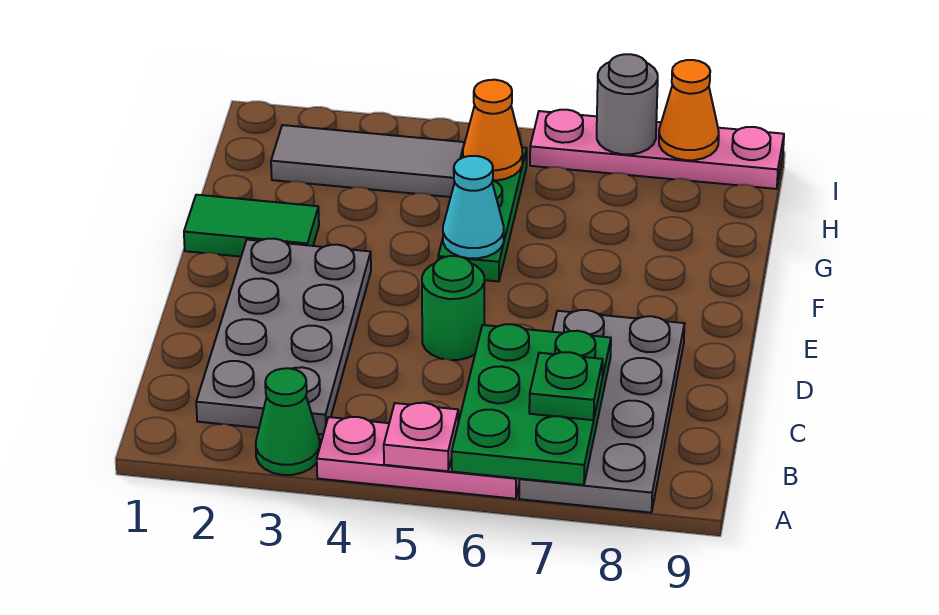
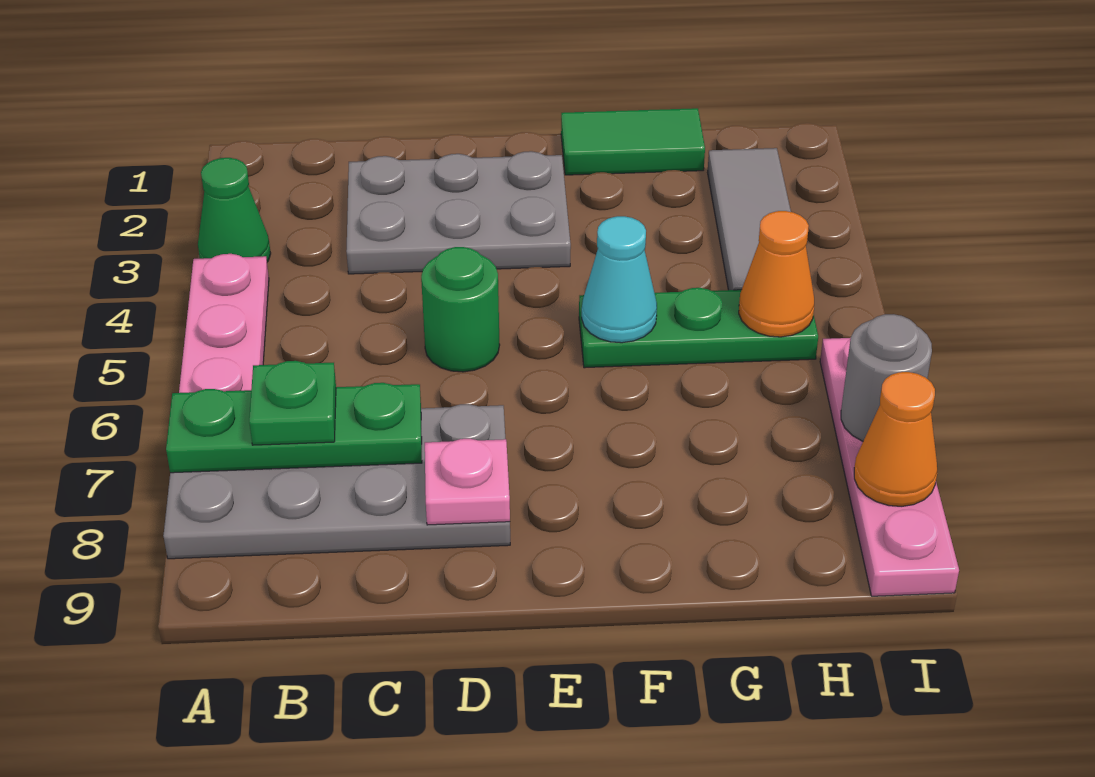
pink 1x1 plate [384,403,458,471] -> pink 1x1 plate moved to [425,439,510,525]
green 2x3 plate [452,324,611,485] -> green 1x3 plate [166,383,422,473]
grey 2x4 plate [196,239,371,434] -> grey 2x3 plate [346,151,571,274]
green 1x2 tile [184,195,319,257] -> green 1x2 tile turned to [561,108,705,175]

